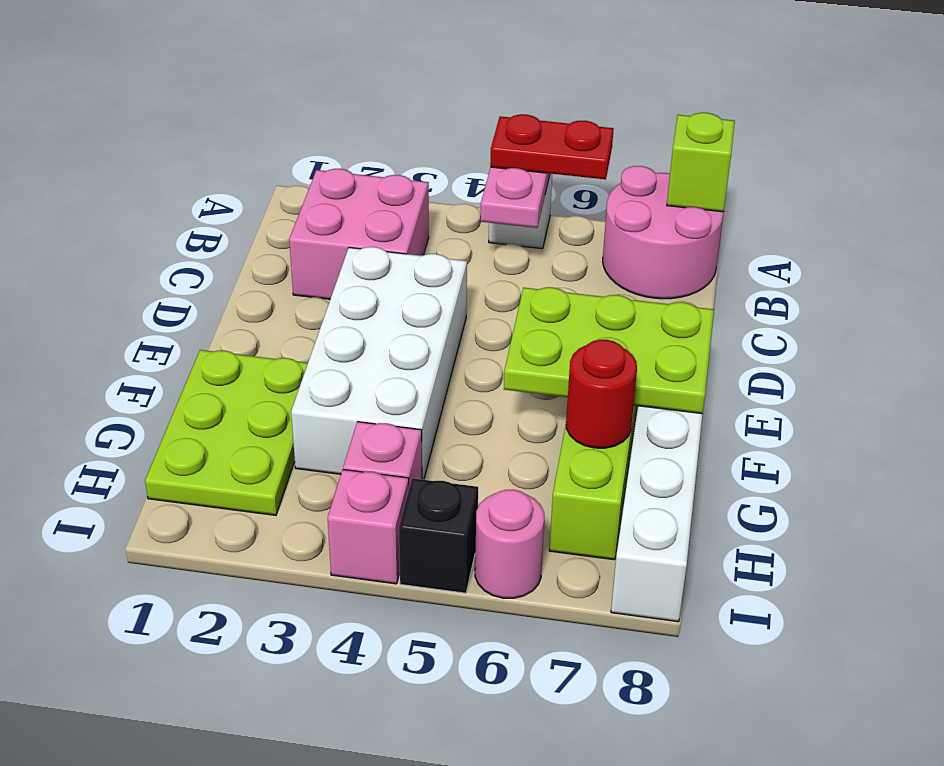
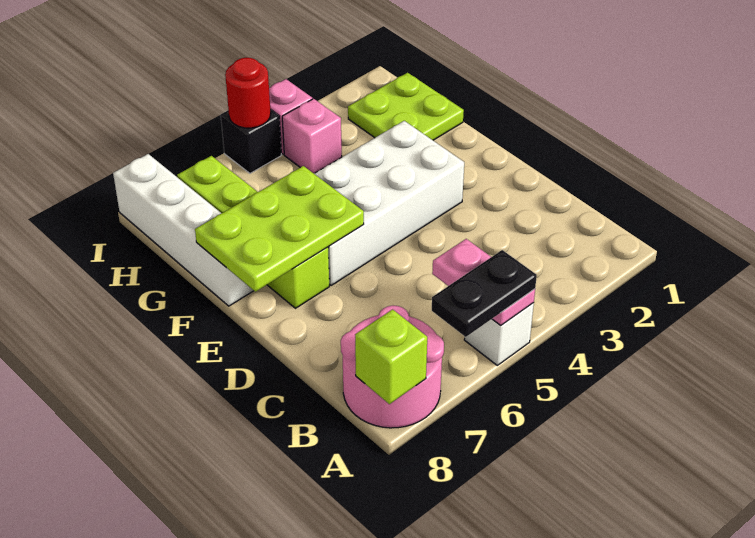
red 1x2 plate [490,114,614,179] -> black 1x2 plate [432,250,537,337]
pink 2x2 brick [289,169,429,299] -> none
white 2x4 brick [291,247,467,480] -> white 2x4 brick turned to [314,121,464,286]
lime 2x3 plate [145,350,308,515] -> lime 2x2 plate [348,73,464,140]
red 1x1 round brick [566,340,637,448] -> red 1x1 round brick moved to [225,58,271,128]
pink 1x1 round brick [475,490,544,598] -> none

